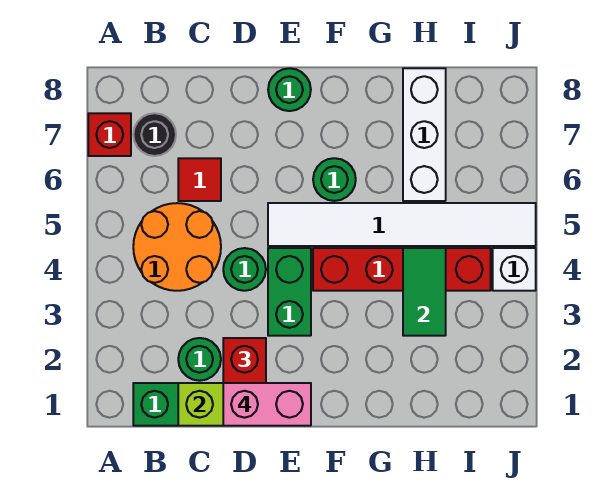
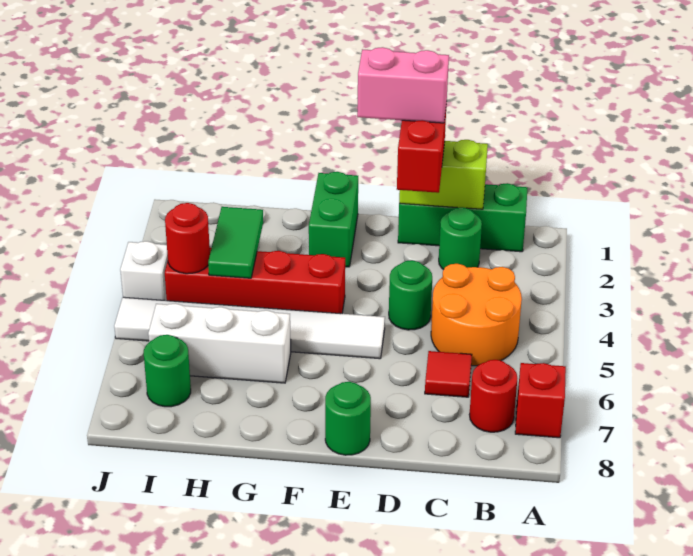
black 1x1 round brick [133,113,176,156] -> red 1x1 round brick [469,360,517,432]
green 1x2 brick [268,248,311,336] -> green 1x2 brick moved to [309,172,358,267]
green 1x1 round brick [313,158,356,201] -> green 1x1 round brick moved to [144,335,191,407]
white 1x3 brick [403,68,446,201] -> white 1x3 brick turned to [148,303,291,383]
none -> red 1x1 round brick [165,203,210,274]

